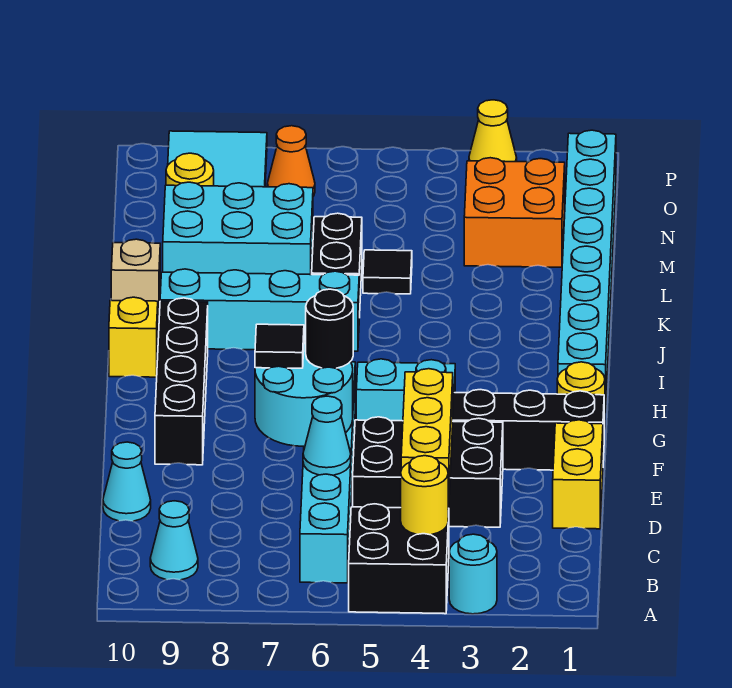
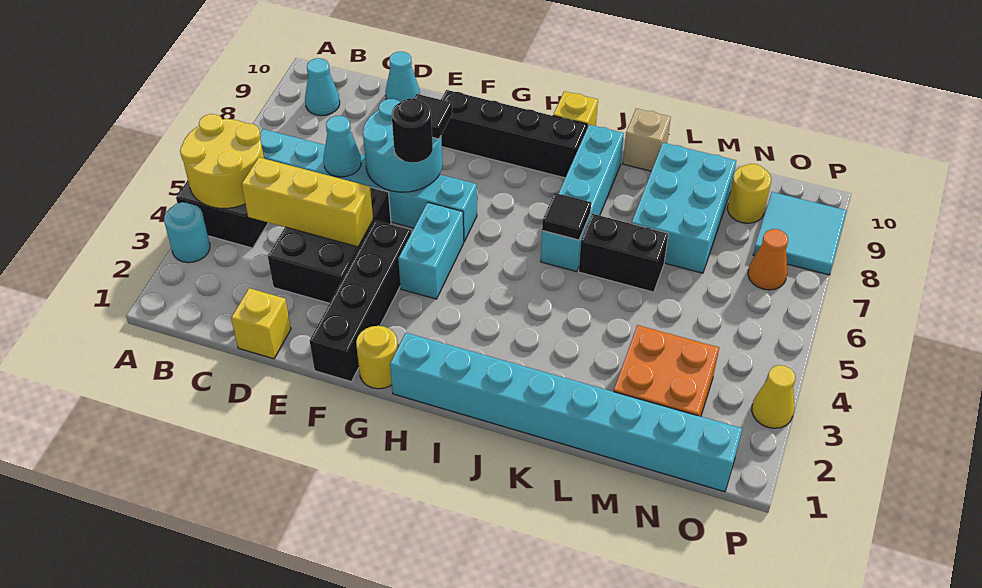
yellow 1x1 round brick [401,456,448,535] -> yellow 2x2 round brick [180,114,264,208]
yellow 1x2 brick [553,420,603,529] -> yellow 1x1 brick [231,288,291,359]
black 1x1 tile [363,250,412,294] -> black 1x1 tile moved to [542,193,591,240]

